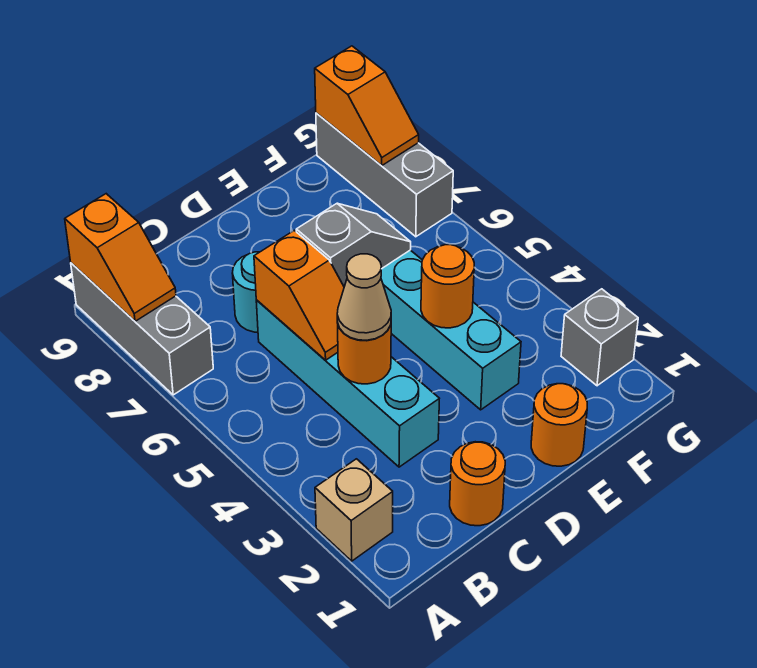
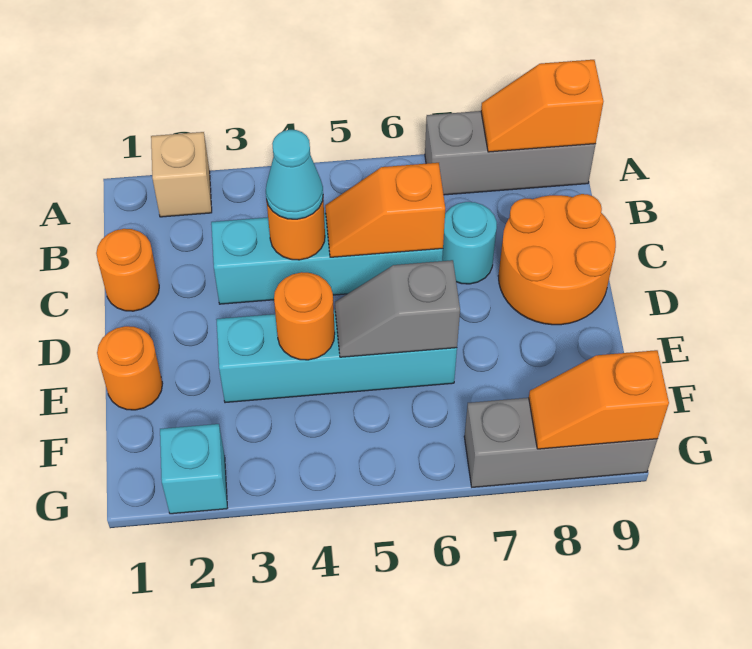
tan 1x1 cone [337,254,391,340] -> cyan 1x1 cone [266,130,323,219]
none -> orange 2x2 round brick [498,194,616,325]
grey 1x2 slope [296,203,411,287] -> grey 1x2 slope turned to [335,260,460,357]
grey 1x1 brick [561,289,638,386] -> cyan 1x1 brick [160,424,227,514]

